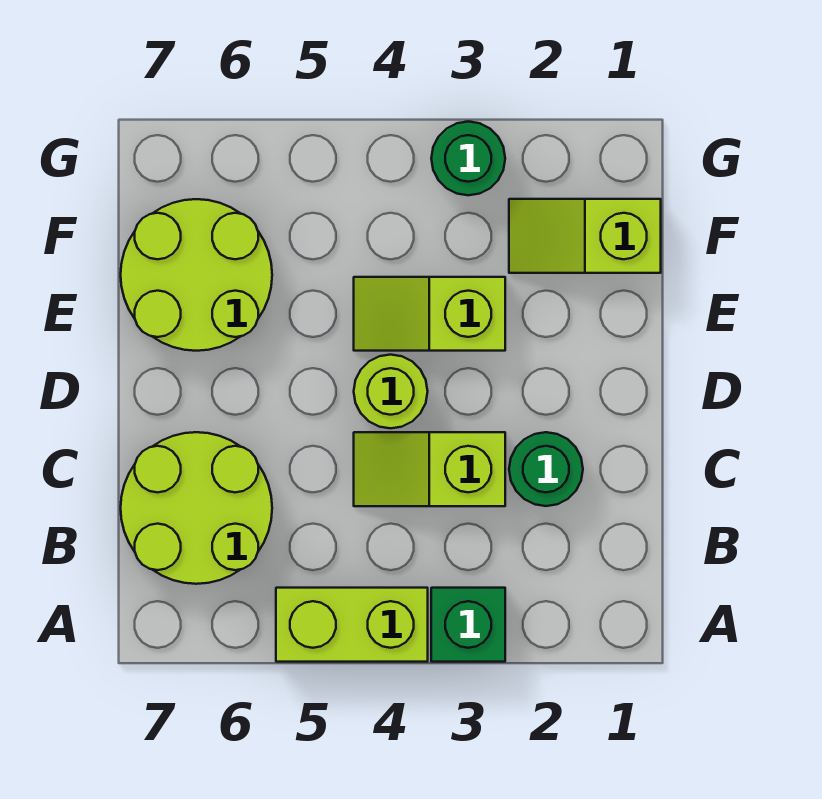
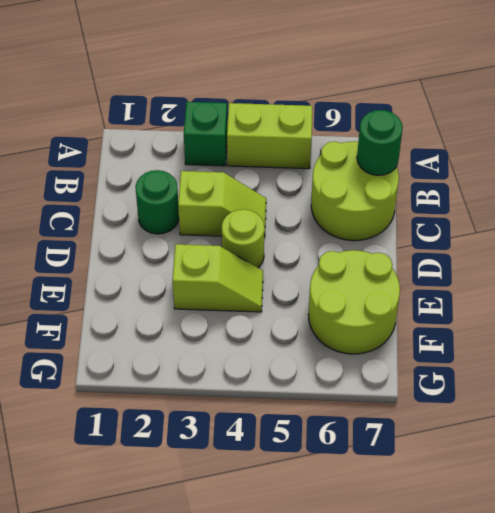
lime 1x2 slope [509,199,661,273] -> none
green 1x1 round brick [431,122,505,195] -> green 1x1 round brick moved to [357,110,403,175]

